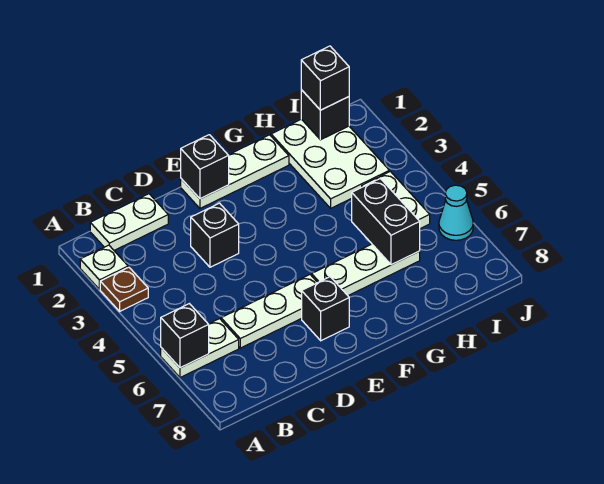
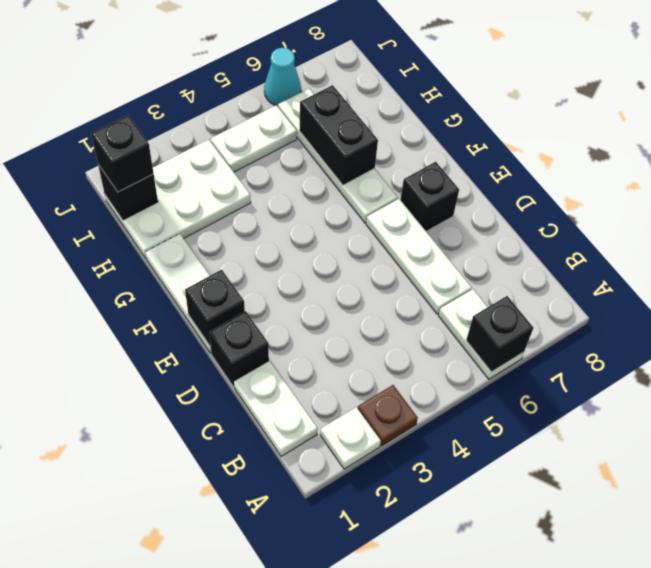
black 1x1 brick [191,203,239,267] -> black 1x1 brick moved to [209,311,269,387]
white 1x3 plate [312,244,420,296] -> white 1x4 plate [278,89,398,223]
black 1x2 brick [352,179,420,265] -> black 1x2 brick turned to [299,85,378,185]

